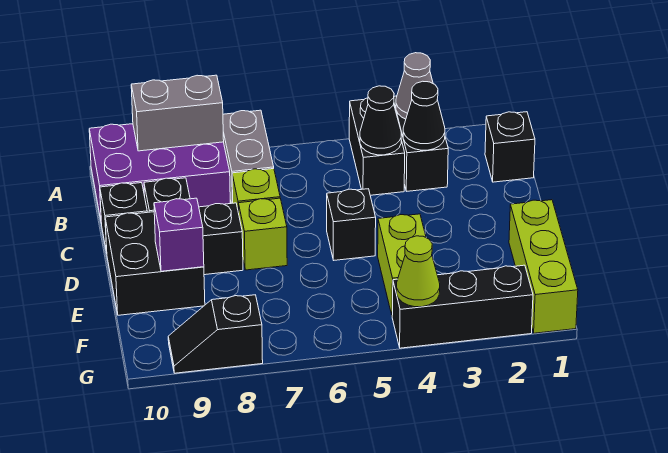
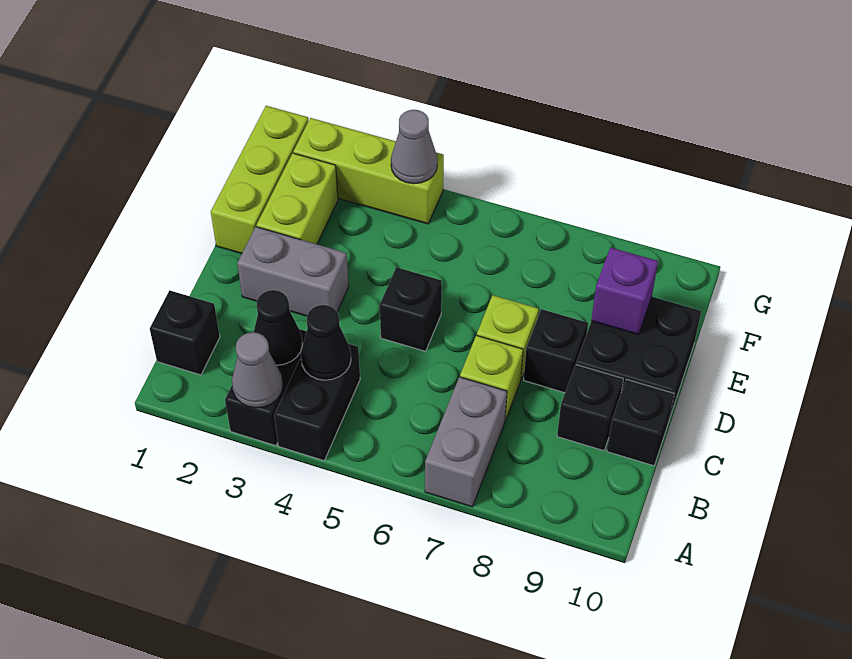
purple 2x3 brick [89,124,230,224] -> none
grey 1x2 brick [131,75,224,151] -> grey 1x2 brick moved to [237,227,349,316]
lime 1x2 brick [378,214,426,315] -> lime 1x2 brick moved to [257,153,338,244]
black 1x3 brick [392,265,533,348] -> lime 1x3 brick [293,118,444,224]
lime 1x1 cone [396,236,440,307] -> grey 1x1 cone [391,110,437,184]
black 1x2 slope [168,295,263,373] -> none

